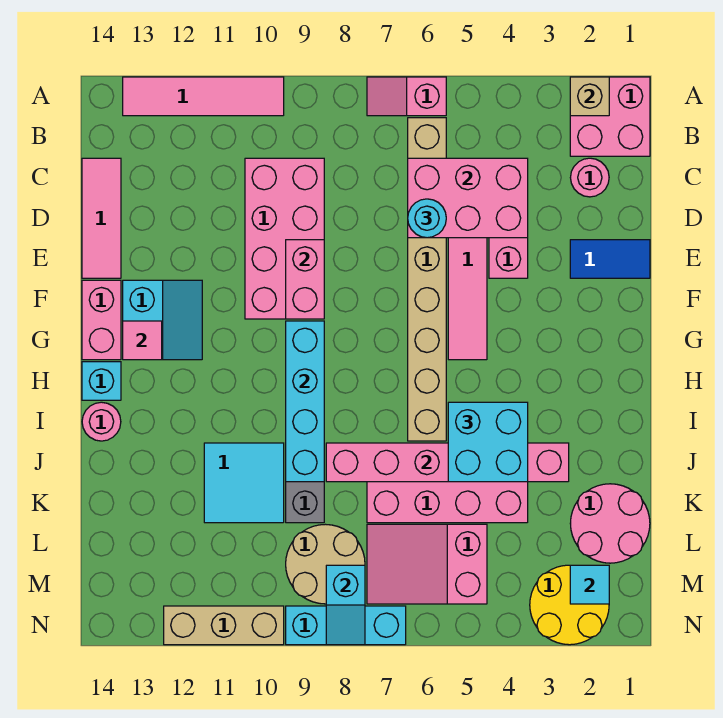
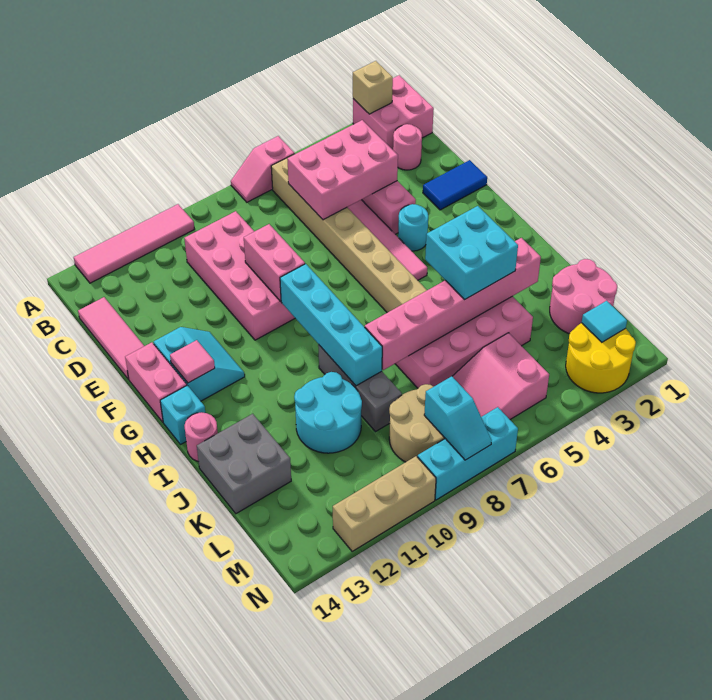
cyan 1x1 round brick [408,199,446,238] -> cyan 1x1 round brick moved to [398,204,428,251]
cyan 2x2 tile [204,443,284,523] -> cyan 2x2 round brick [294,372,362,453]
none -> grey 2x2 brick [197,414,291,514]

